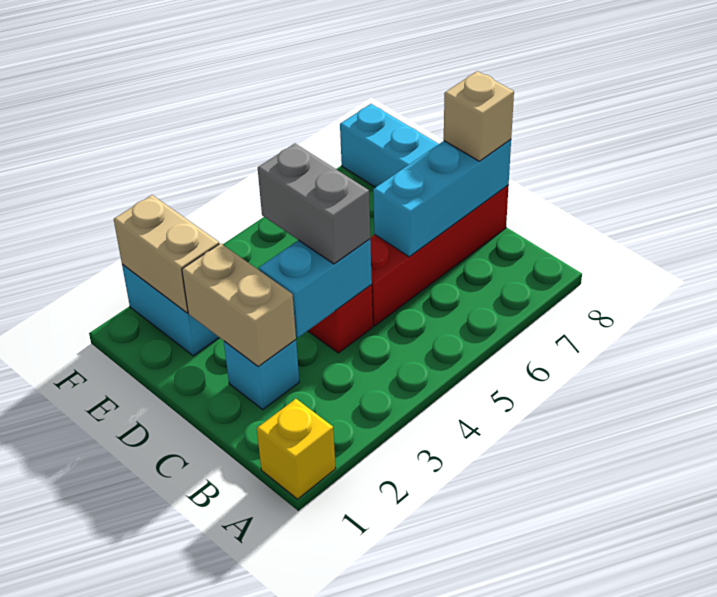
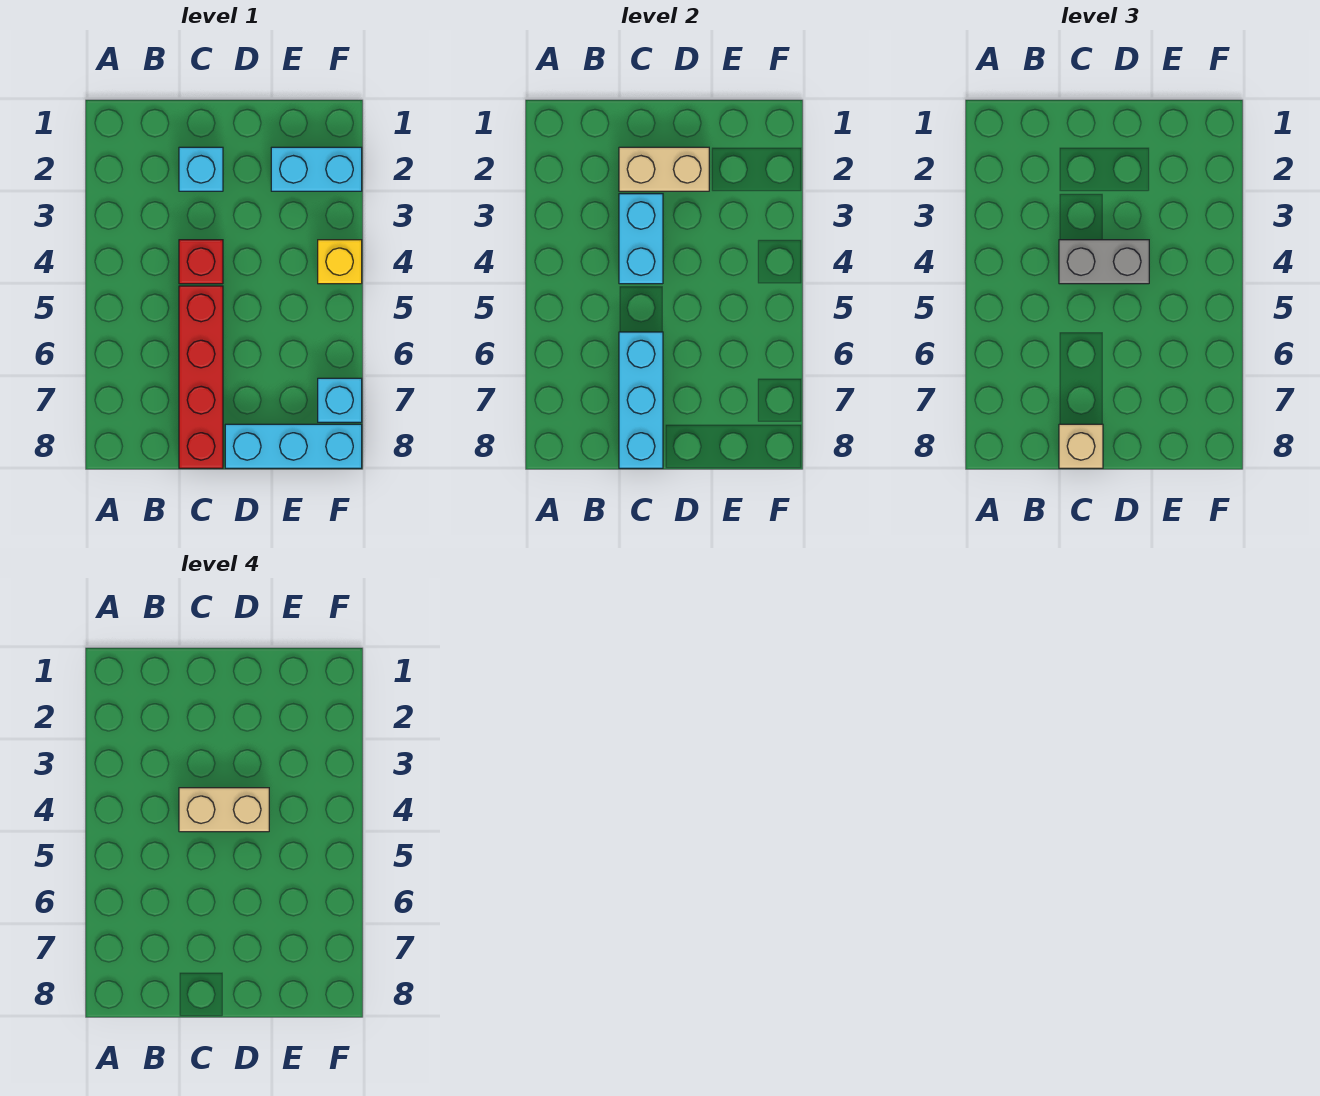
yellow 1x1 brick [257,399,336,499] -> yellow 1x1 brick moved to [318,240,362,284]
tan 1x2 brick [114,195,219,313] -> tan 1x2 brick moved to [179,788,269,832]
none -> cyan 1x1 brick [318,378,362,422]

